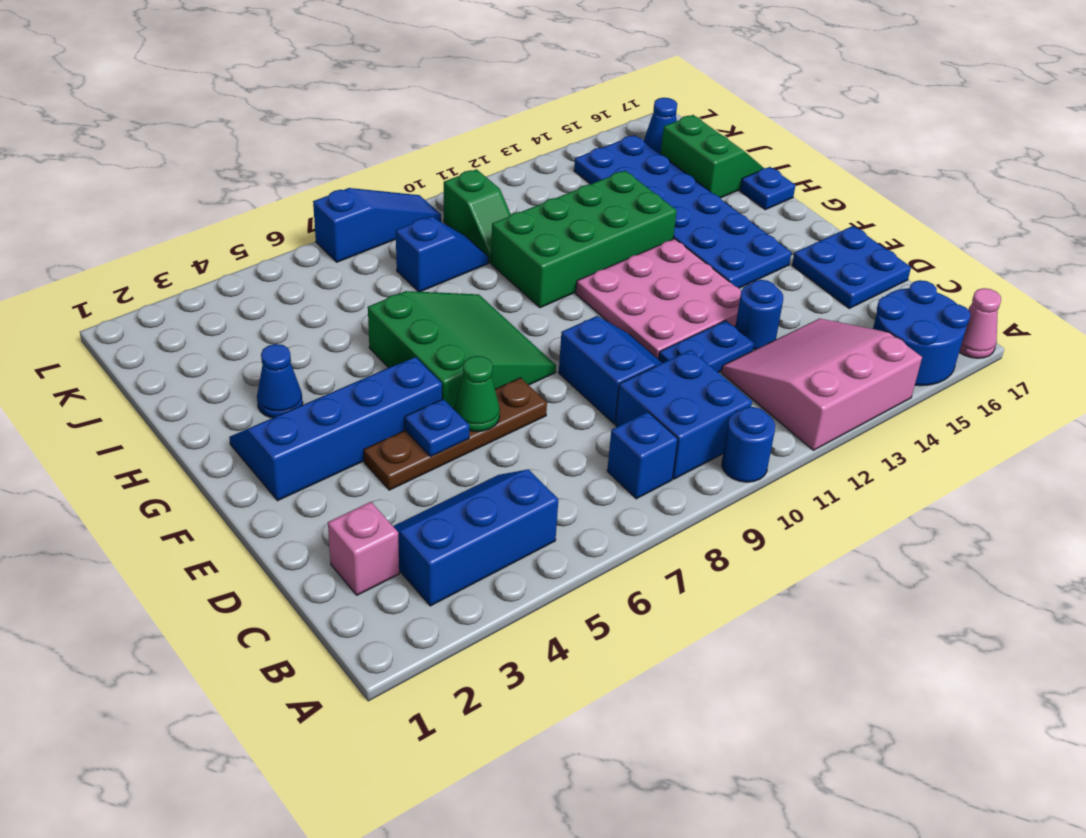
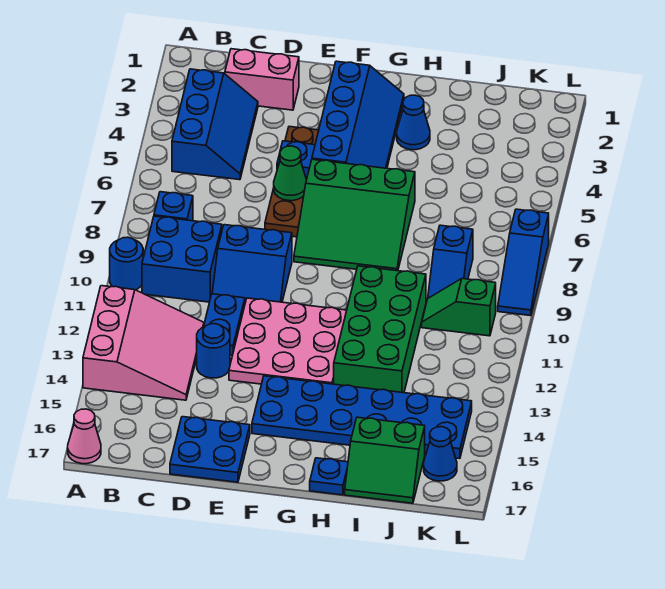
blue 2x2 round brick [873,280,970,386] -> none
pink 1x1 brick [328,502,399,595] -> pink 1x2 brick [225,49,299,110]

